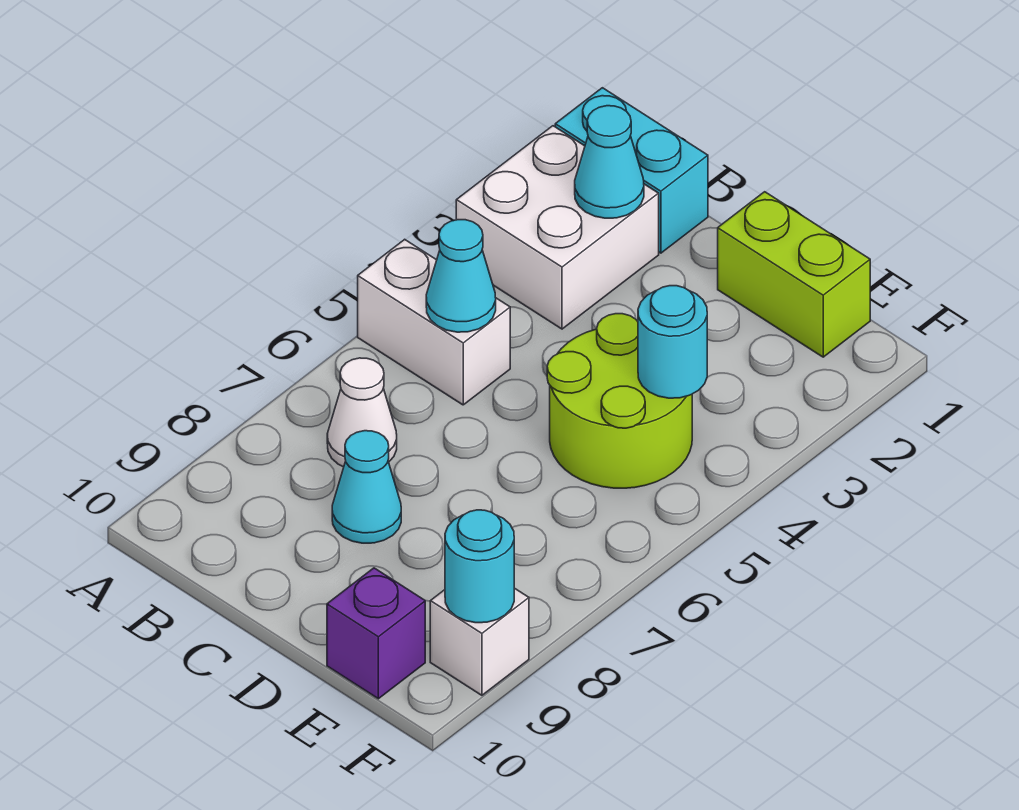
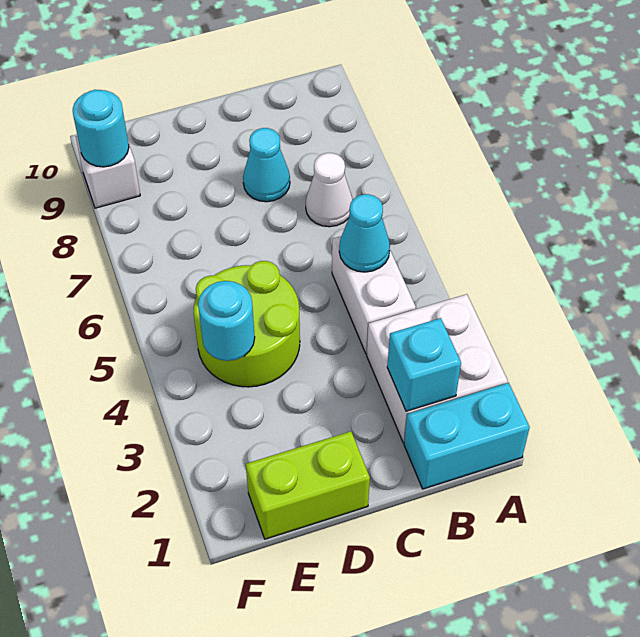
white 1x2 brick [358,239,510,405] -> white 1x2 brick turned to [332,236,416,354]
cyan 1x1 cone [575,106,644,218] -> cyan 1x1 brick [387,318,461,411]
purple 1x1 brick [327,568,425,699] -> none

